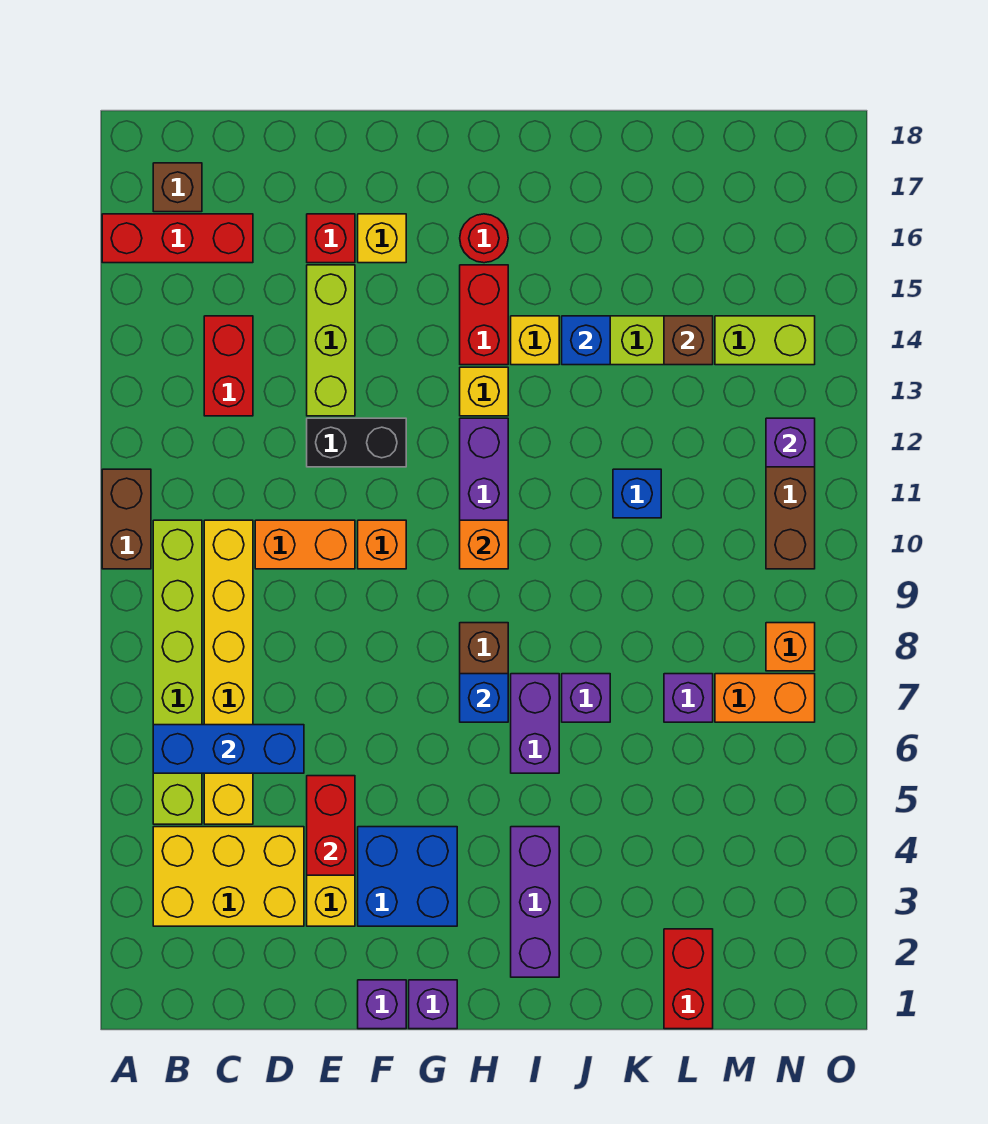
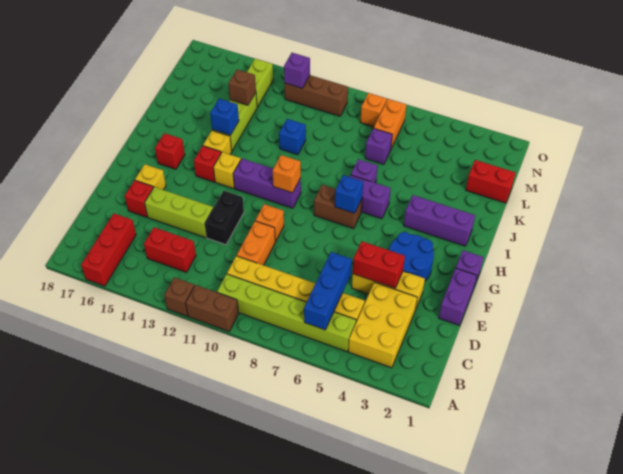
brown 1x1 brick [153,163,202,212] -> brown 1x1 brick moved to [164,277,194,316]
purple 1x1 brick [358,980,406,1029] -> purple 1x2 brick [439,268,477,325]
blue 2x2 brick [358,827,457,926] -> blue 2x2 round brick [389,232,434,281]
red 1x2 brick [460,265,508,365] -> red 1x1 brick [194,146,221,182]
red 1x1 round brick [460,214,508,263] -> red 1x1 brick [155,133,185,169]

